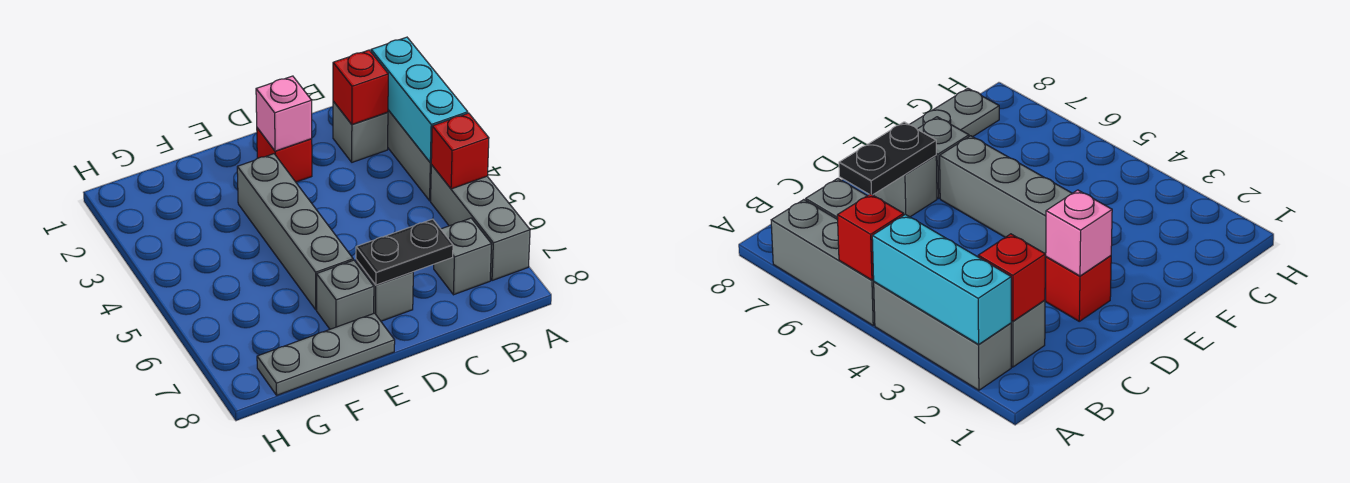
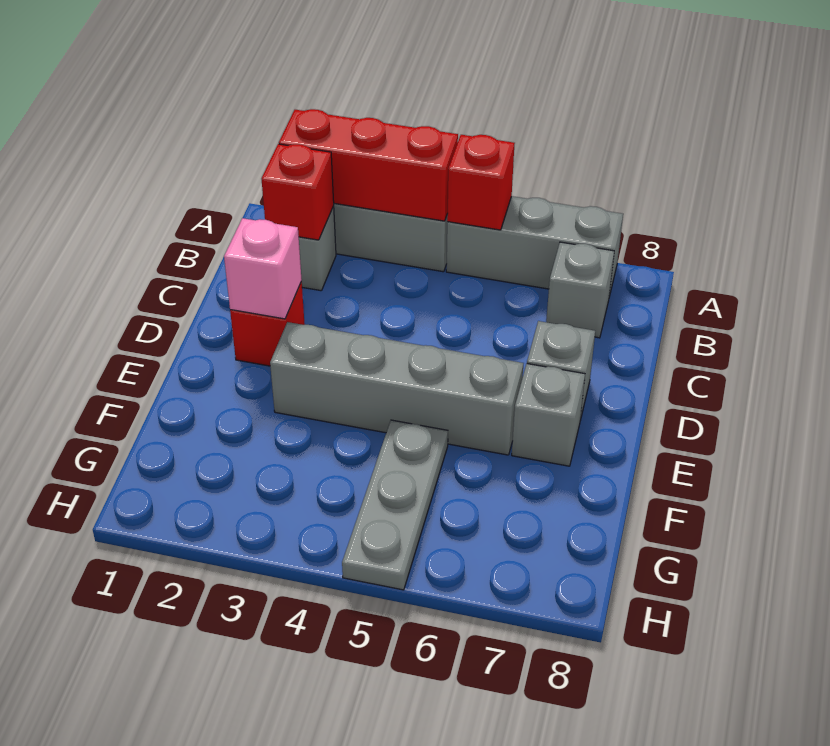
cyan 1x3 brick [371,37,468,163] -> red 1x3 brick [279,109,458,221]
black 1x2 plate [356,219,453,285] -> none
grey 1x3 plate [257,313,395,395] -> grey 1x3 plate moved to [342,420,448,590]

